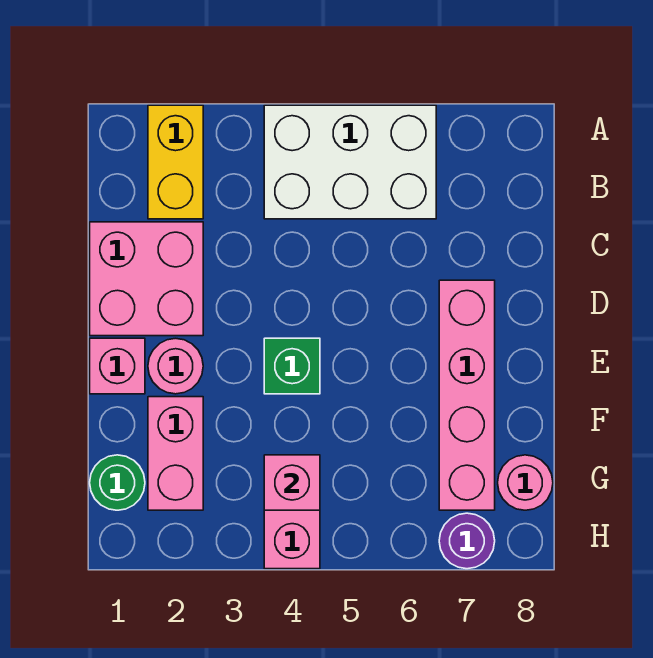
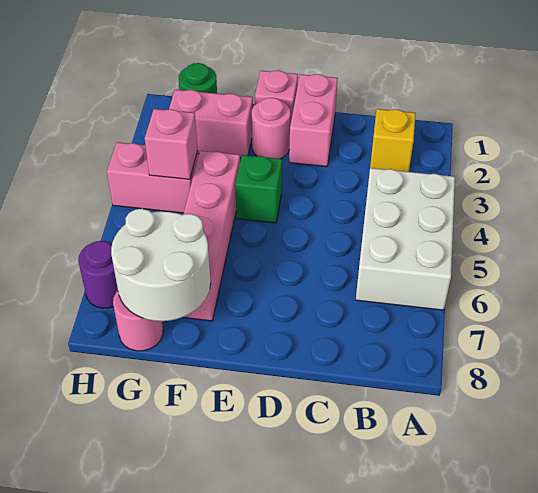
yellow 1x2 brick [148,105,203,219] -> yellow 1x1 brick [370,109,416,172]
pink 2x2 brick [90,222,203,336] -> pink 1x2 brick [289,74,338,167]
pink 1x4 brick [439,280,495,510] -> pink 1x4 brick turned to [183,151,240,321]
none -> white 2x2 round brick [111,209,211,321]

